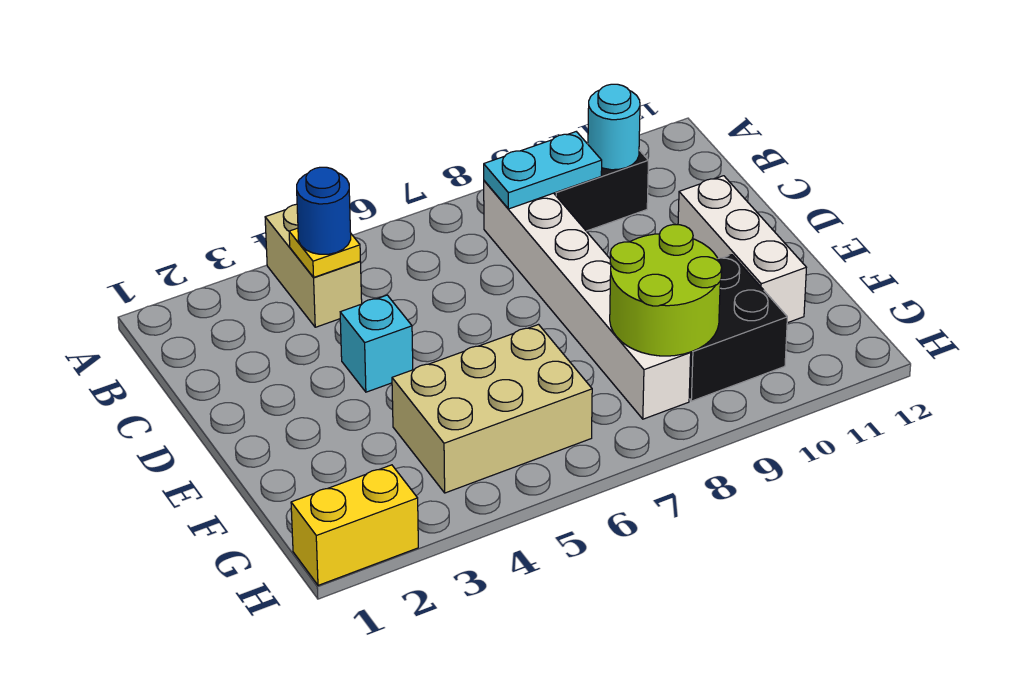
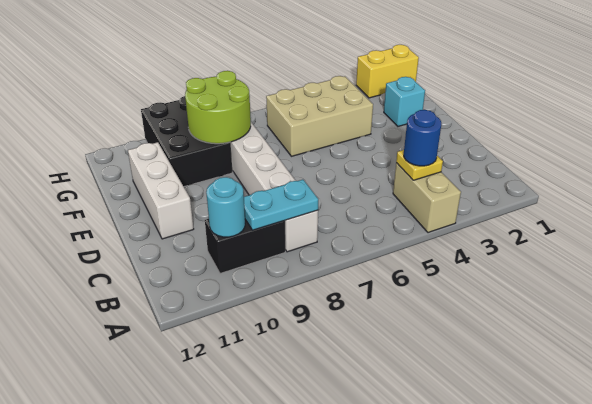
cyan 1x1 brick [340,295,413,392] -> cyan 1x1 brick moved to [384,77,425,126]
black 2x2 brick [689,255,787,401] -> black 2x3 brick [141,96,233,187]

